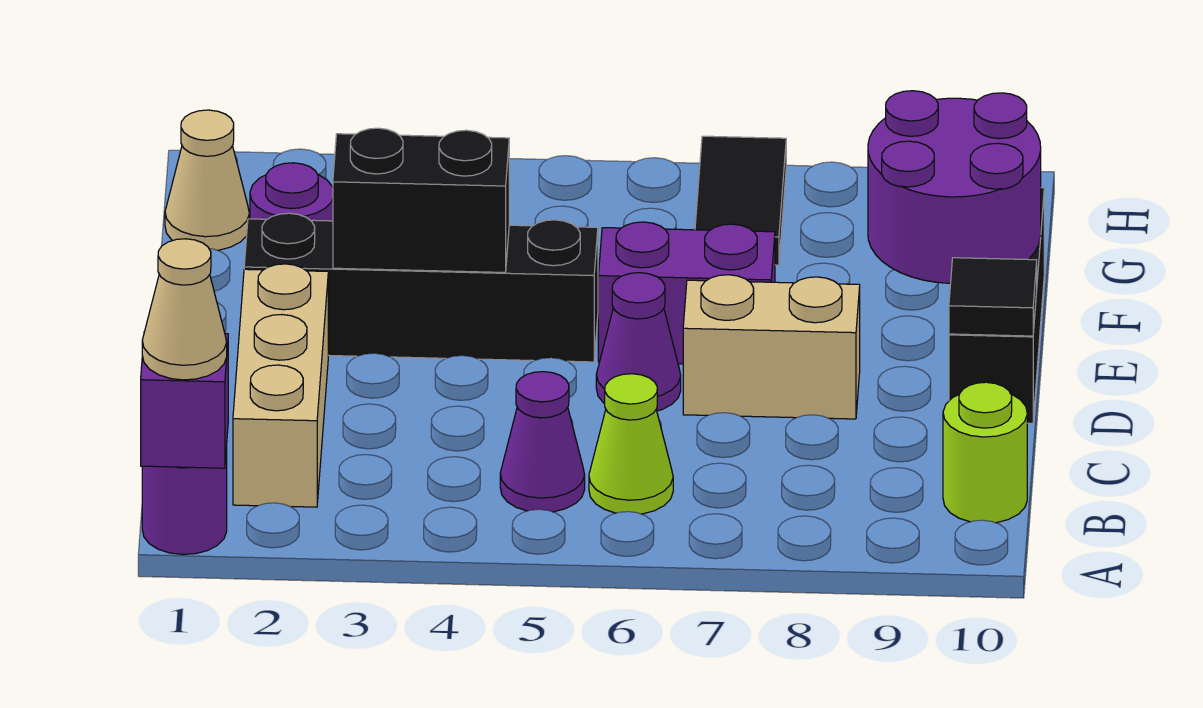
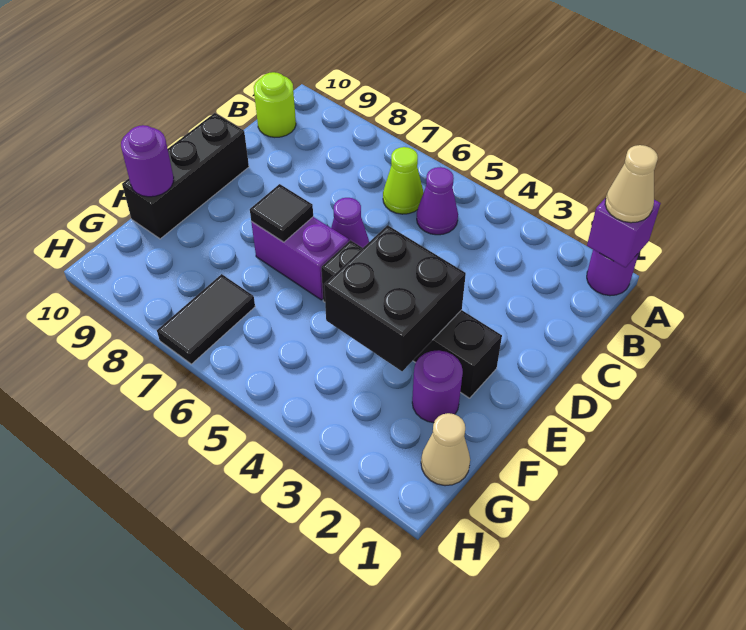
tan 1x3 brick [233,264,328,507] -> none
tan 1x2 brick [683,275,860,419] -> none
black 1x1 tile [949,258,1037,336] -> black 1x1 tile moved to [250,184,313,242]
black 1x2 brick [333,128,509,272] -> black 2x2 brick [324,225,466,371]
purple 2x2 round brick [868,91,1041,283] -> purple 1x1 round brick [121,125,174,197]

